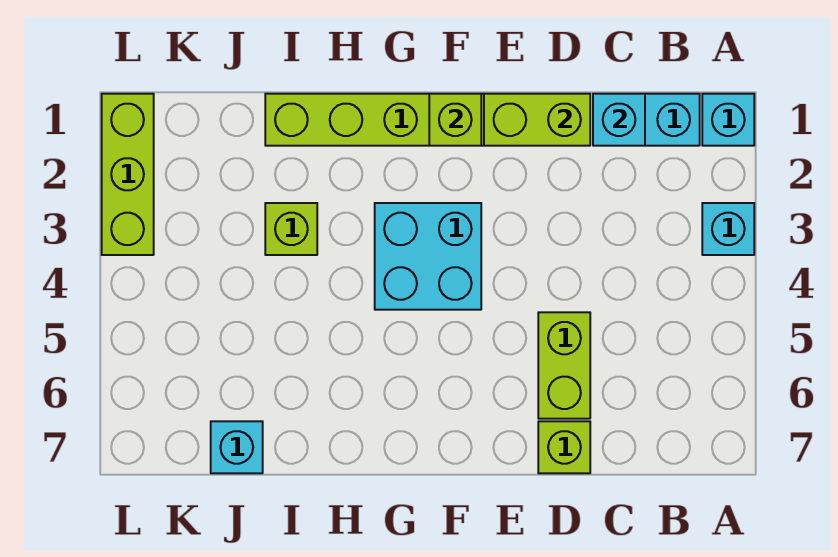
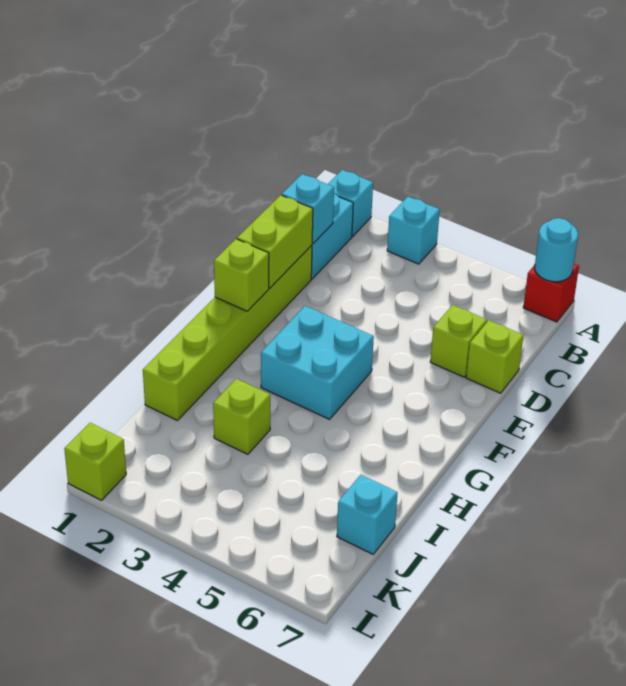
none -> red 1x1 brick [523,264,579,322]
none -> cyan 1x1 round brick [535,218,578,282]
lime 1x2 brick [538,312,590,419] -> lime 1x1 brick [430,305,487,377]
lime 1x3 brick [102,94,154,255] -> lime 1x1 brick [64,423,126,500]

